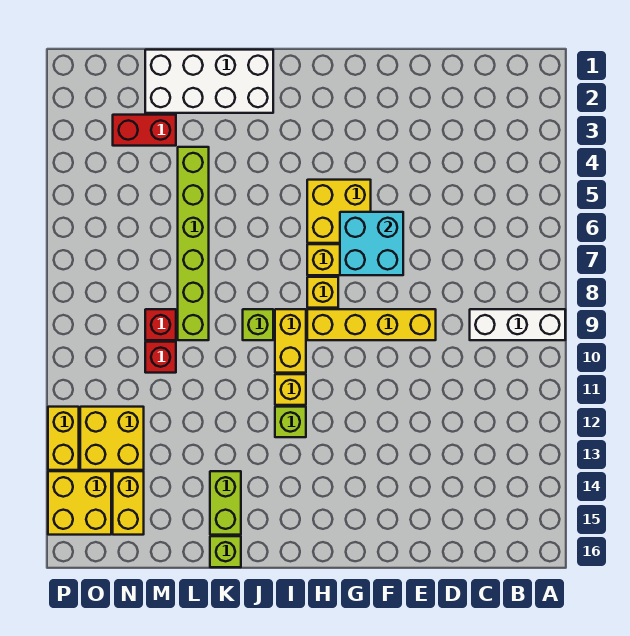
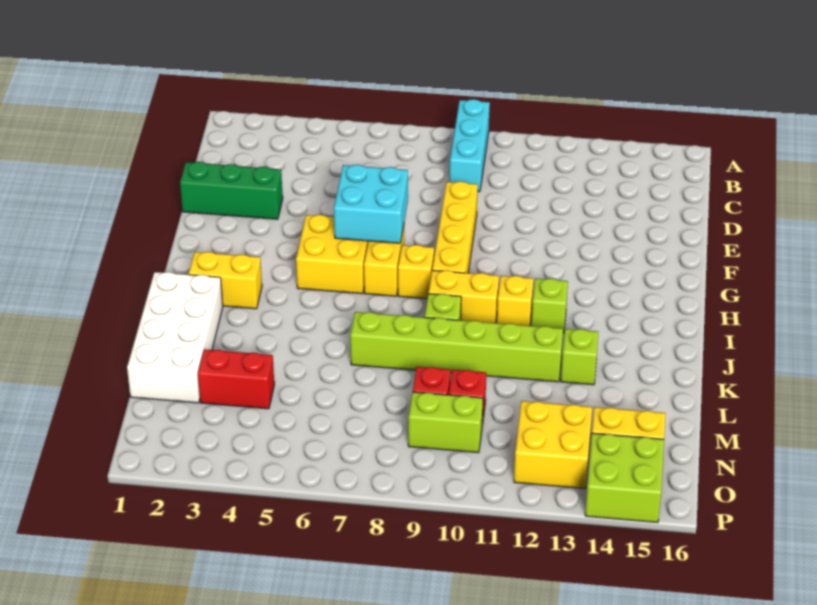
white 1x3 brick [470,309,565,340] -> cyan 1x3 brick [450,99,490,192]
none -> green 1x3 brick [180,162,283,219]
lime 1x2 brick [210,471,241,535] -> lime 1x2 brick moved to [408,392,483,453]
lime 1x1 brick [210,536,241,567] -> lime 1x1 brick moved to [561,329,598,385]
lime 1x6 brick [178,147,209,340] -> lime 1x6 brick moved to [350,312,563,382]
red 1x2 brick [113,115,176,146] -> red 1x2 brick turned to [198,349,274,409]
yellow 2x2 brick [48,471,111,535] -> lime 2x2 brick [585,433,664,523]
yellow 1x2 brick [48,407,79,470] -> yellow 1x2 brick moved to [189,252,262,309]

